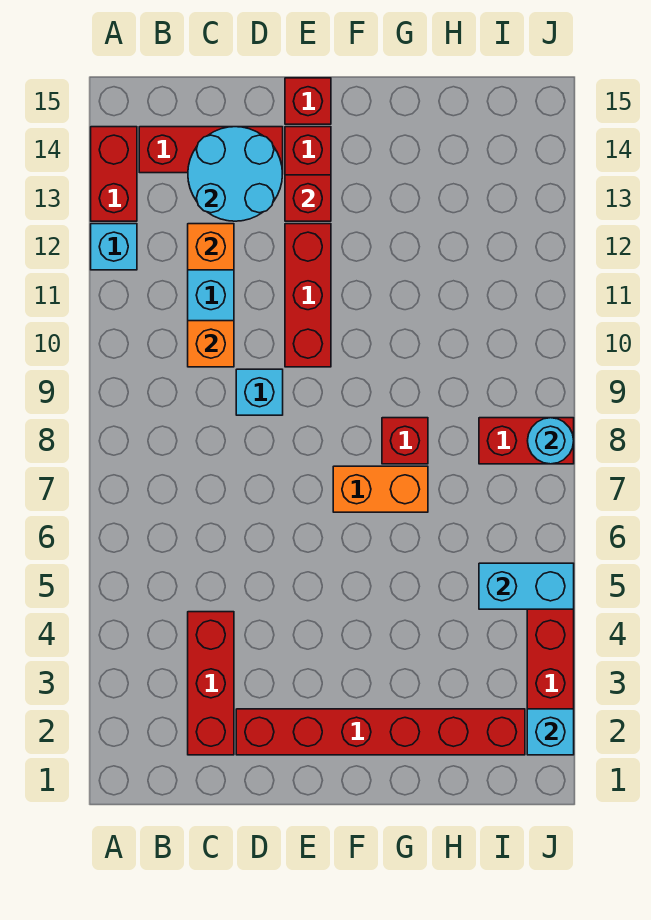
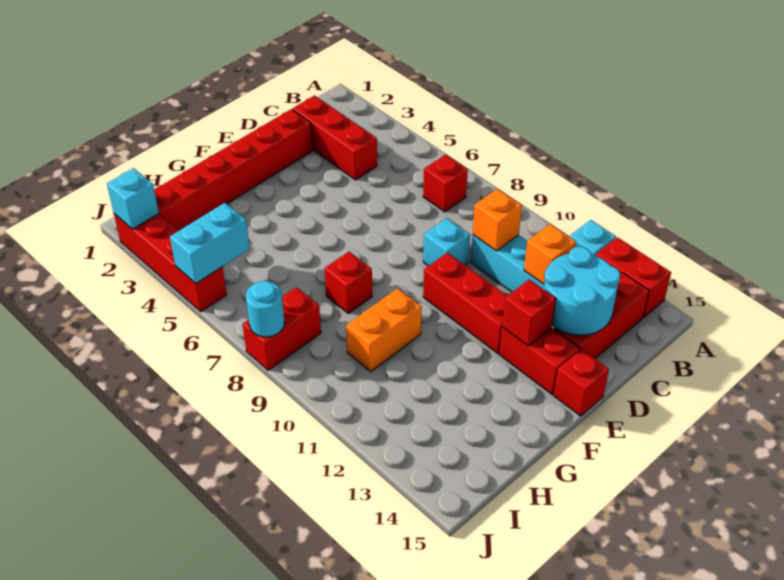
none -> red 1x1 brick [423,155,468,212]
orange 1x2 brick [333,466,428,512] -> orange 1x2 brick moved to [346,288,422,372]

